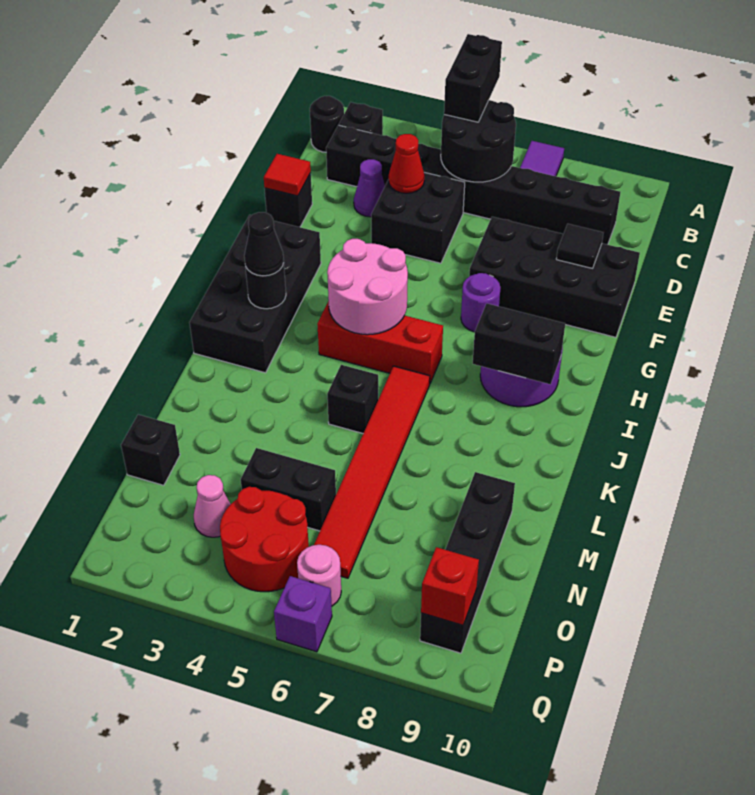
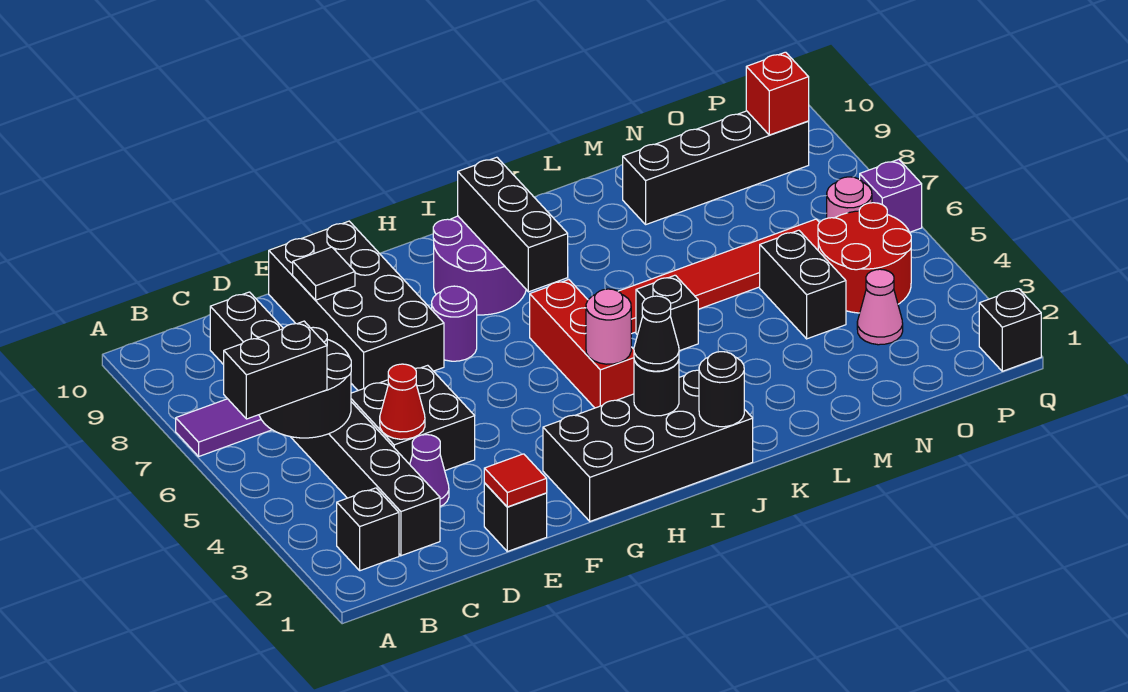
black 1x1 round brick [310,96,344,152] -> black 1x1 round brick moved to [699,352,744,427]
pink 2x2 round brick [327,239,408,335] -> pink 1x1 round brick [586,289,631,364]
black 1x2 brick [473,304,565,384] -> black 1x3 brick [458,157,568,292]
black 1x1 brick [121,415,180,485] -> black 1x1 brick moved to [979,289,1041,371]

